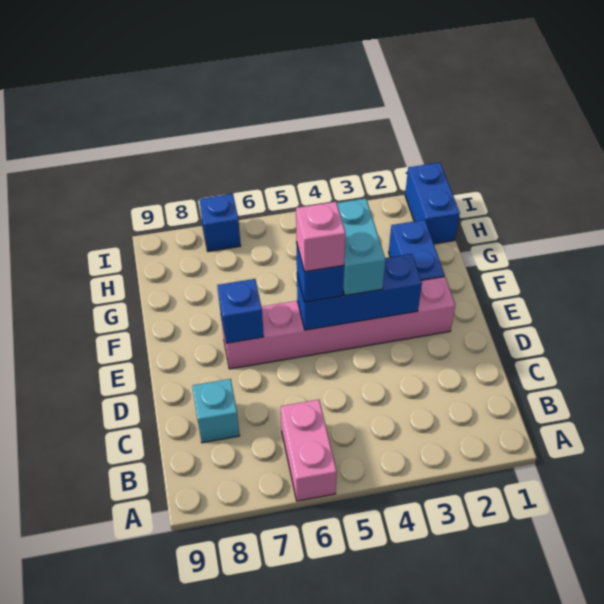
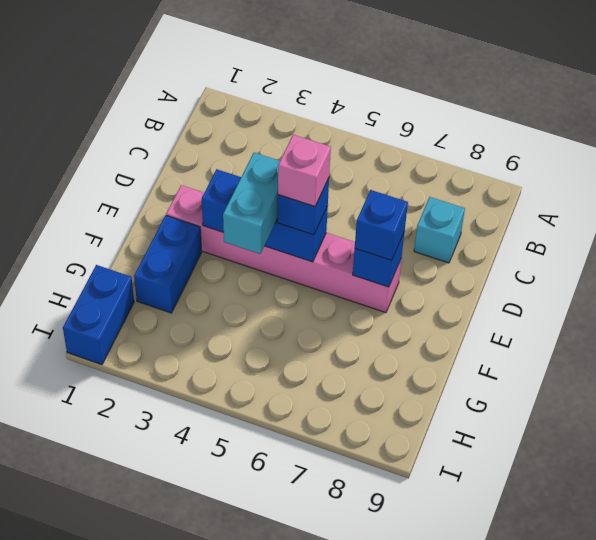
pink 1x2 brick [281,400,337,501] -> none
blue 1x1 brick [199,194,241,251] -> blue 1x1 brick moved to [355,190,408,260]

